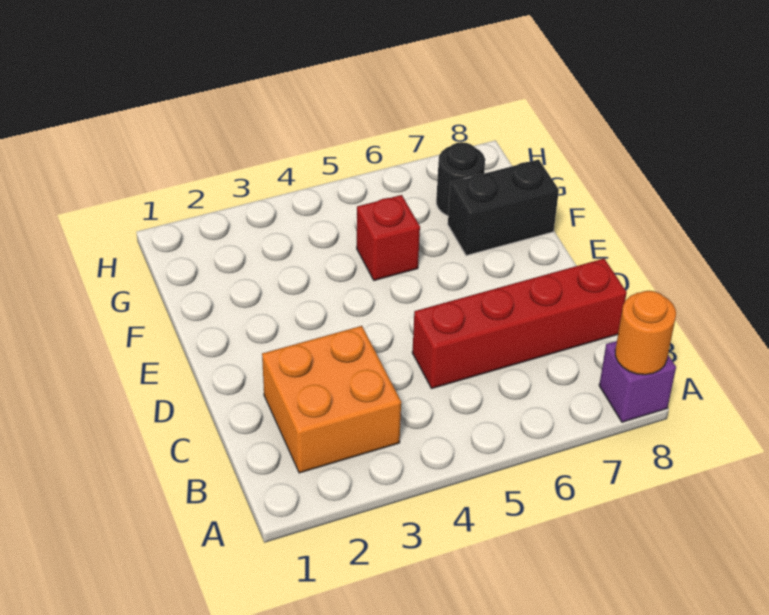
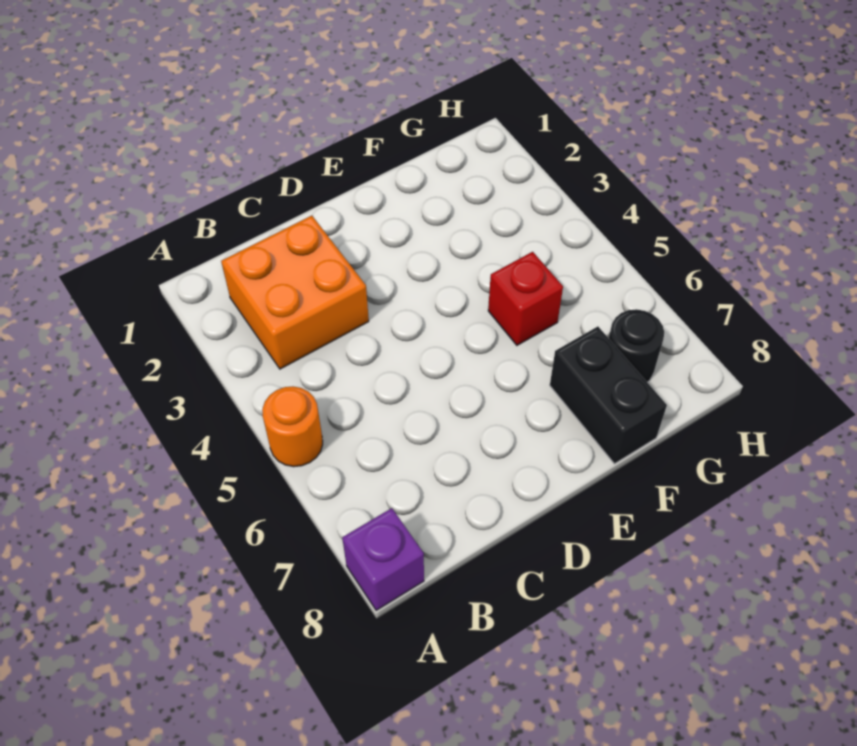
orange 1x1 round brick [615,291,676,375] -> orange 1x1 round brick moved to [262,386,323,467]
red 1x4 brick [412,259,627,389] -> none

